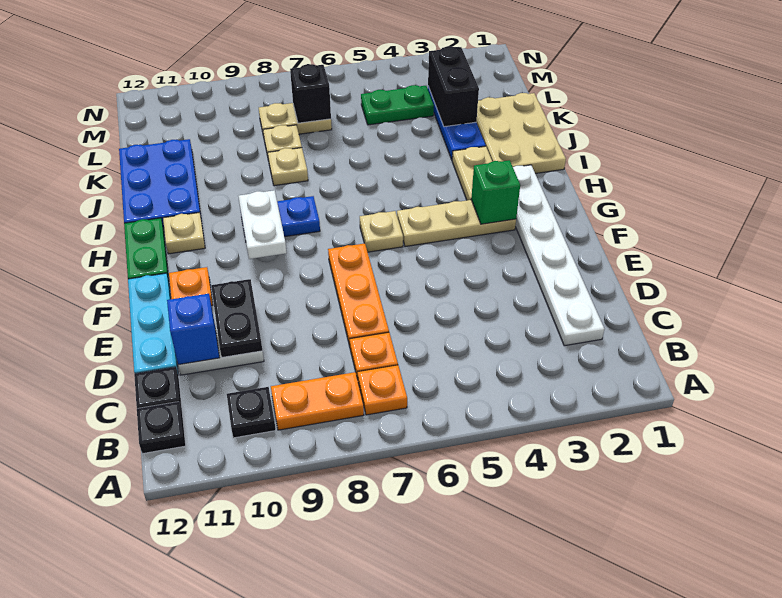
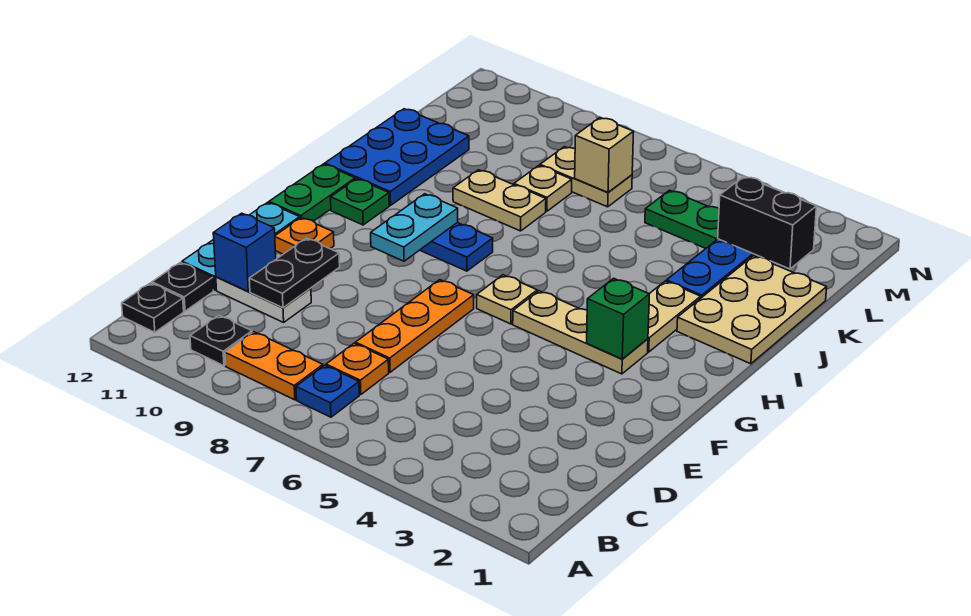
orange 1x1 plate [358,365,407,415] -> blue 1x1 plate [296,365,359,417]
white 1x6 plate [513,165,604,346] -> none
white 1x2 plate [238,190,287,259] -> cyan 1x2 plate [371,194,458,261]
tan 1x1 plate [163,212,205,254] -> green 1x1 plate [331,179,389,225]
tan 1x1 plate [268,148,308,186] -> tan 1x2 plate [453,170,546,231]
black 1x2 brick [428,46,479,127] -> black 1x2 brick turned to [718,176,816,269]
black 1x1 brick [290,64,331,123] -> tan 1x1 brick [575,118,634,192]

